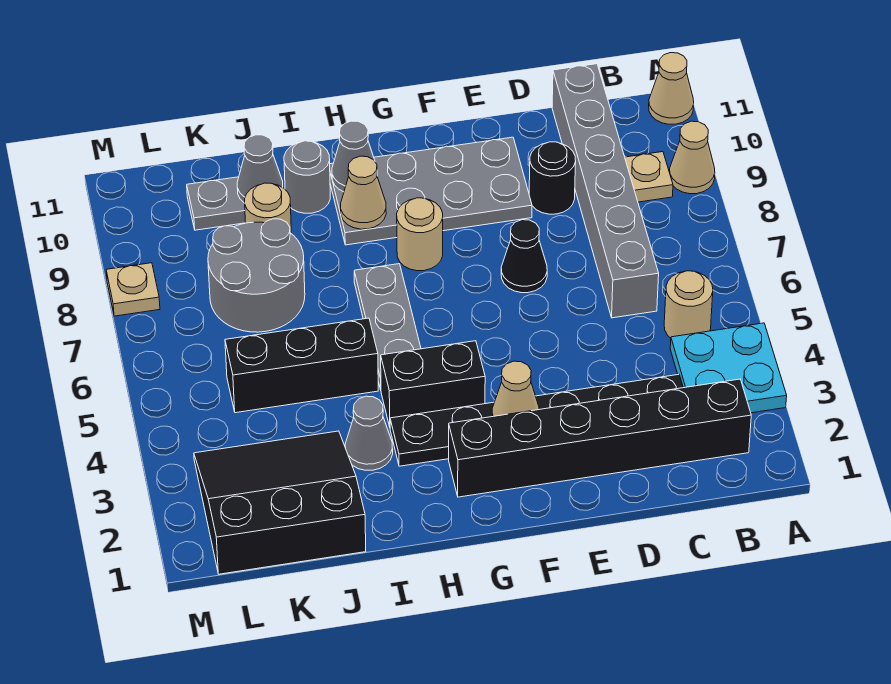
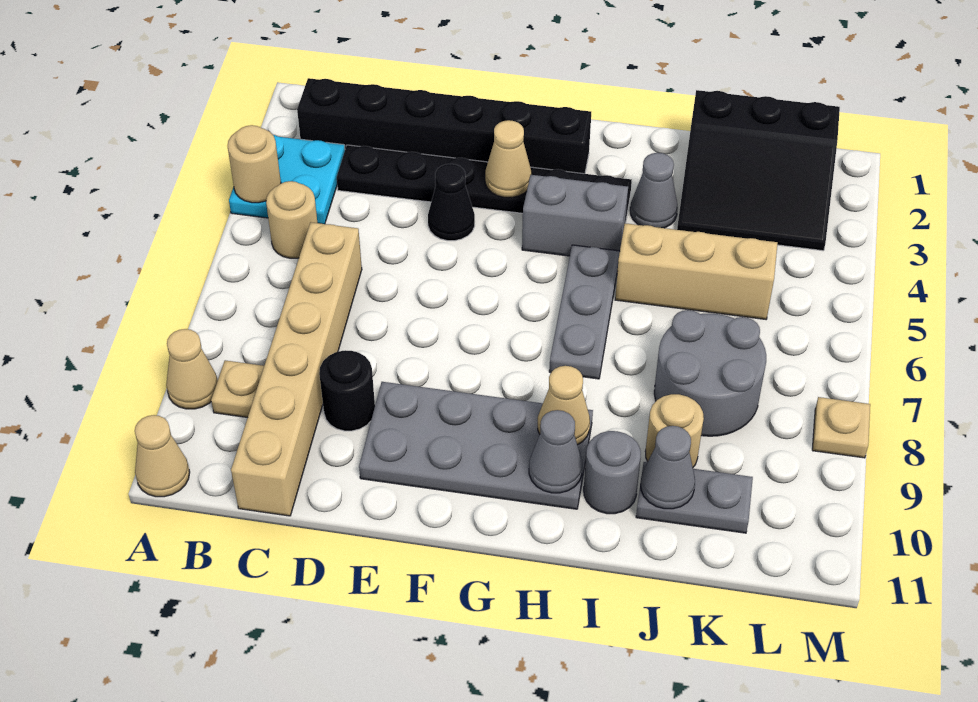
grey 1x6 brick [552,64,659,318] -> tan 1x6 brick [231,222,362,516]
black 1x1 cone [501,220,547,293] -> black 1x1 cone moved to [428,164,475,241]
black 1x2 brick [381,341,485,427] -> grey 1x2 brick [522,175,628,256]
tan 1x1 round brick [397,198,443,271] -> tan 1x1 round brick moved to [228,125,281,203]
black 1x3 brick [225,318,378,413] -> tan 1x3 brick [615,223,777,319]

